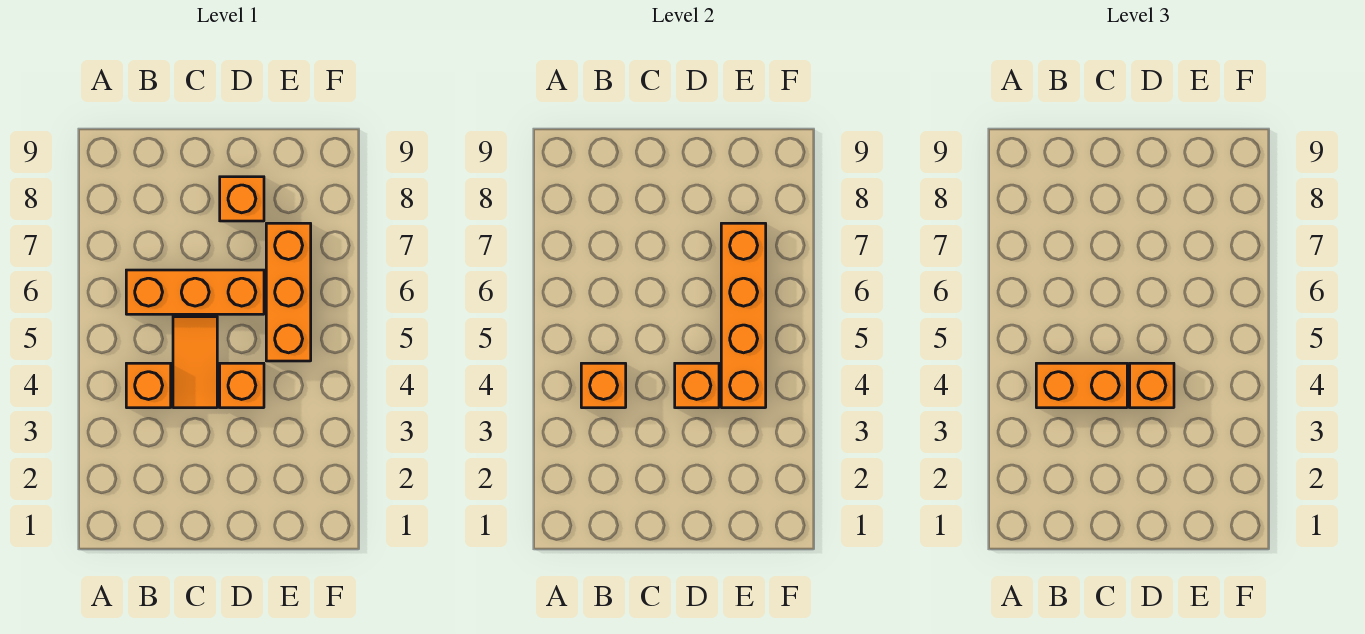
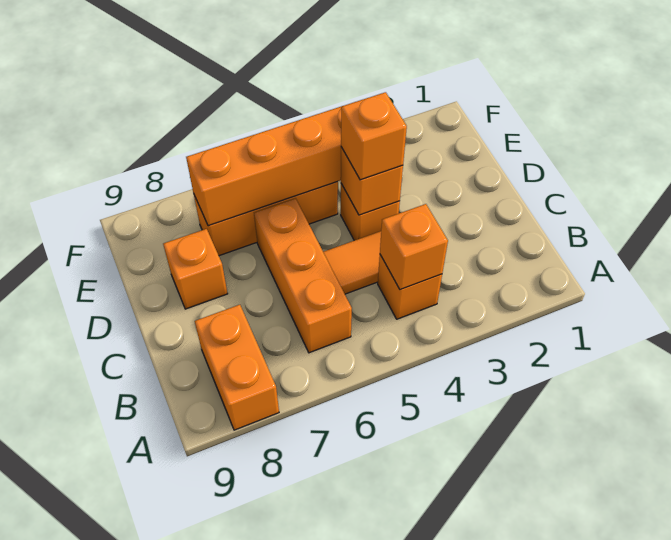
orange 1x2 brick [1036,363,1127,408] -> orange 1x2 brick moved to [195,305,279,430]

